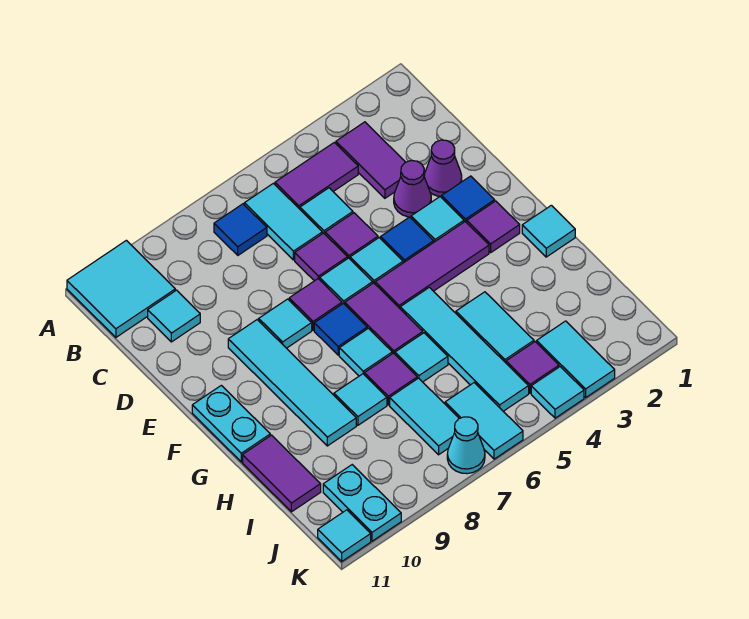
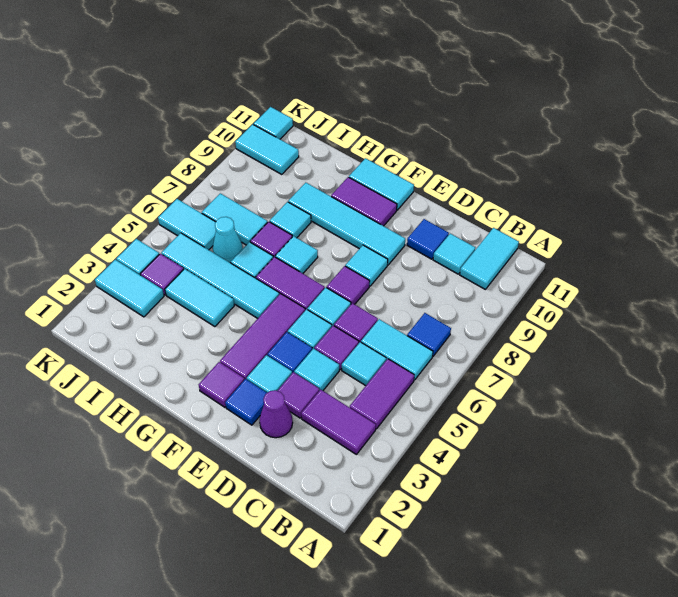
cyan 2x2 tile [67,240,175,337] -> cyan 1x2 tile [460,228,519,289]
purple 1x1 cone [394,161,431,217] -> purple 1x1 tile [278,372,319,418]
blue 1x1 tile [314,303,367,355] -> blue 1x1 tile moved to [407,219,449,259]
cyan 1x2 plate [192,385,270,462] -> cyan 1x2 tile [349,158,414,210]
cyan 1x1 tile [522,205,575,257] -> cyan 1x1 tile moved to [294,348,339,391]
purple 1x2 tile [243,435,321,512] -> purple 1x2 tile moved to [331,177,397,226]
cyan 1x2 plate [323,465,401,541] -> cyan 1x2 tile [235,124,299,174]
cyan 1x1 cone [447,417,485,474] -> cyan 1x1 cone moved to [213,217,243,263]

